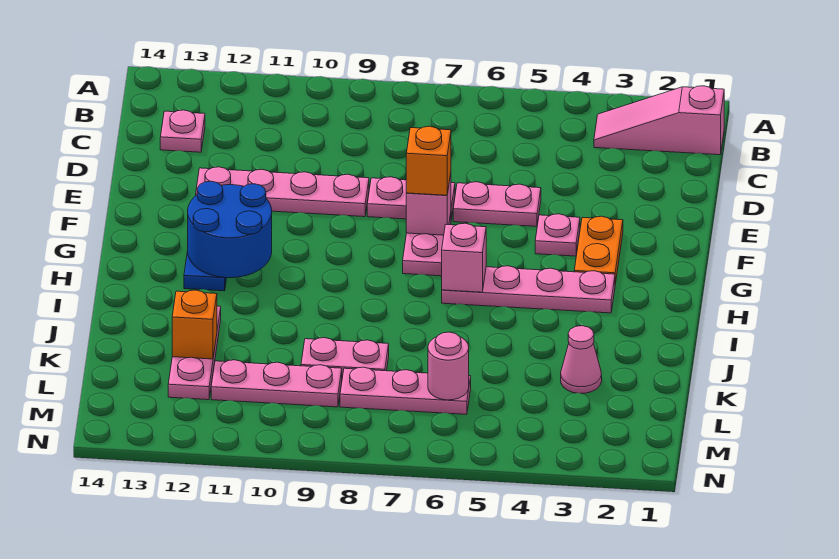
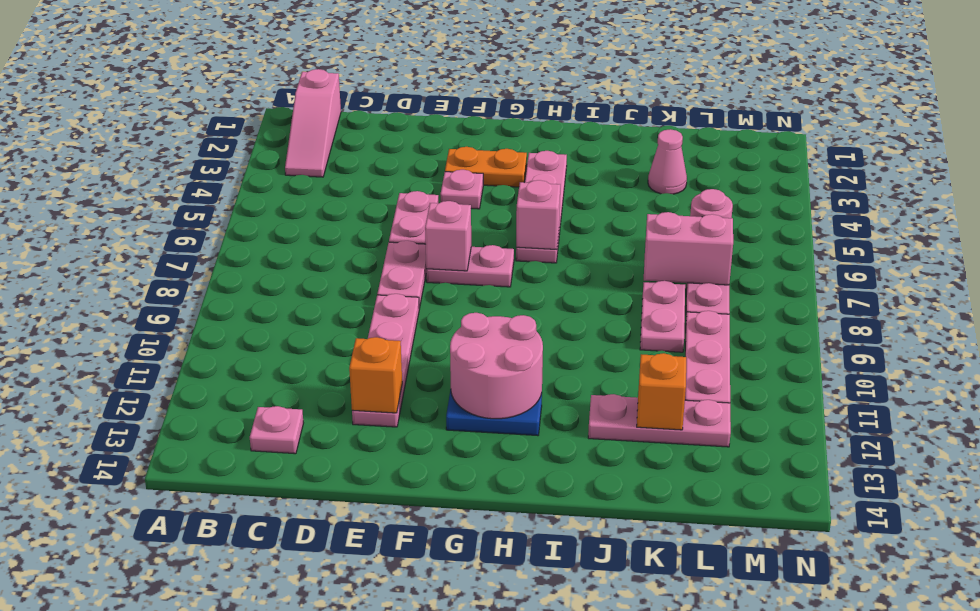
orange 1x1 brick [406,126,451,195] -> orange 1x1 brick moved to [349,337,402,413]
blue 2x2 round brick [188,181,272,278] -> pink 2x2 round brick [450,313,543,419]
none -> pink 1x2 brick [644,212,733,285]

